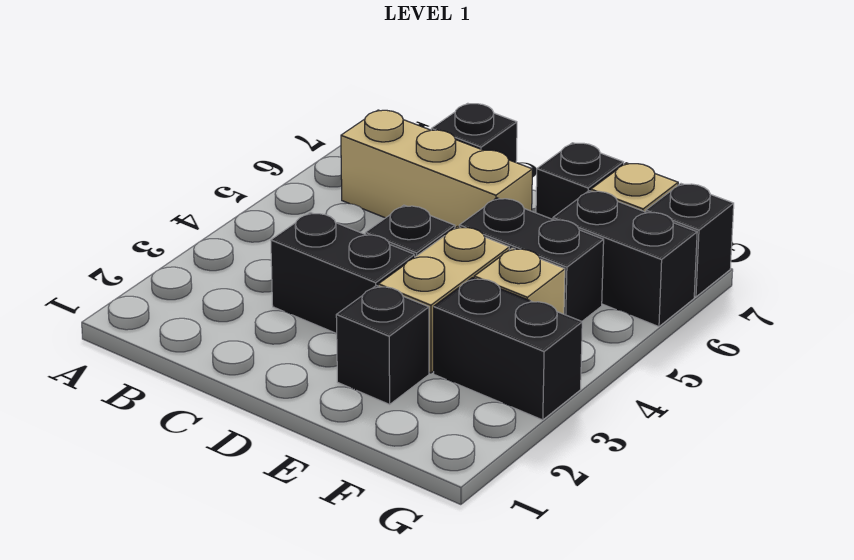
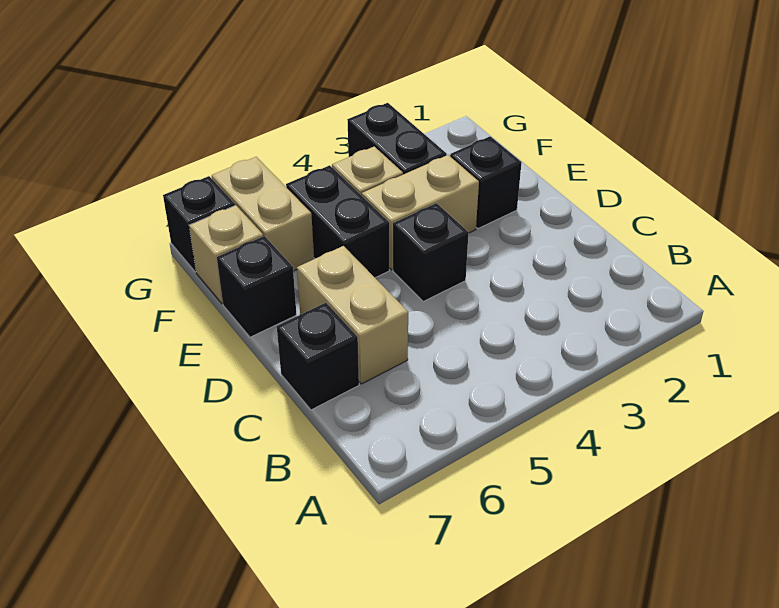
tan 1x3 brick [341,110,532,228] -> tan 1x2 brick [297,246,408,384]
black 1x2 brick [271,213,415,334] -> none
black 1x2 brick [553,191,697,327] -> tan 1x2 brick [212,157,314,271]

